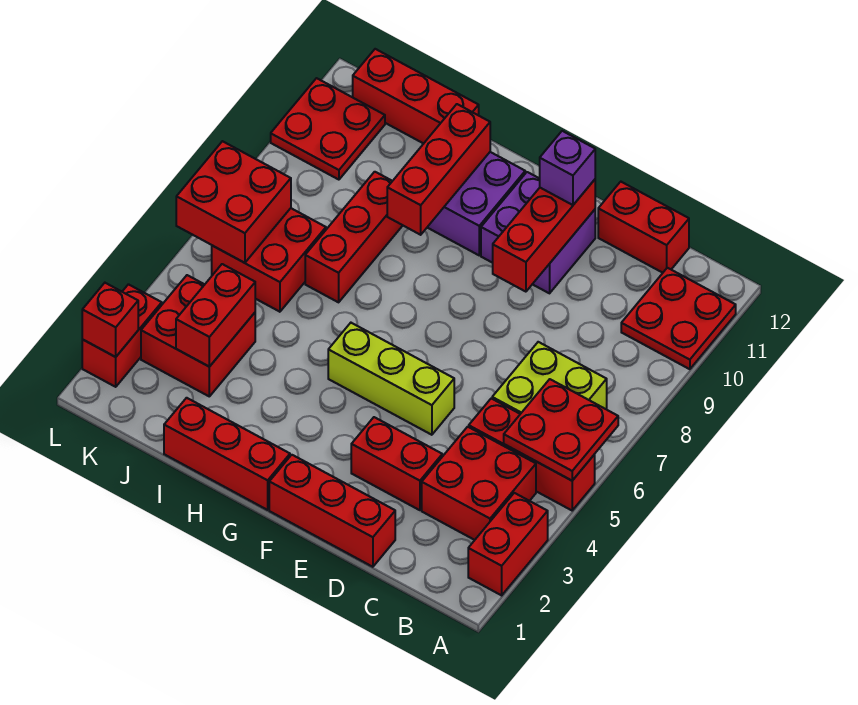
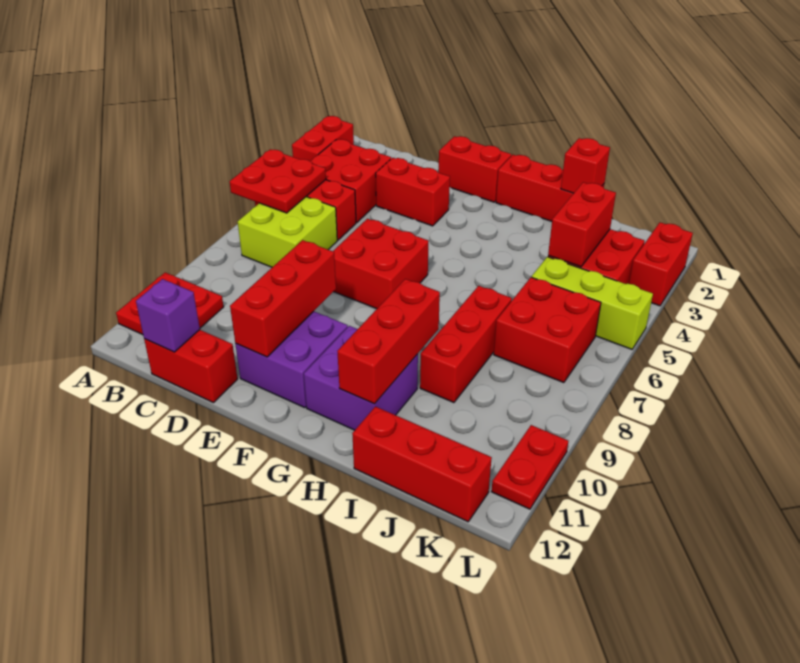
red 1x3 brick [269,455,395,567] -> red 1x2 brick [438,136,511,202]
lime 1x3 brick [328,323,454,435] -> lime 1x3 brick moved to [532,257,653,349]
purple 1x1 brick [540,131,595,205] -> purple 1x1 brick moved to [136,279,200,352]
red 2x2 brick [176,141,291,263] -> red 2x2 brick moved to [333,219,429,309]
red 2x2 plate [271,78,385,180] -> red 1x2 plate [491,425,568,509]
red 1x1 brick [82,283,138,357] -> red 1x1 brick moved to [561,138,610,193]

